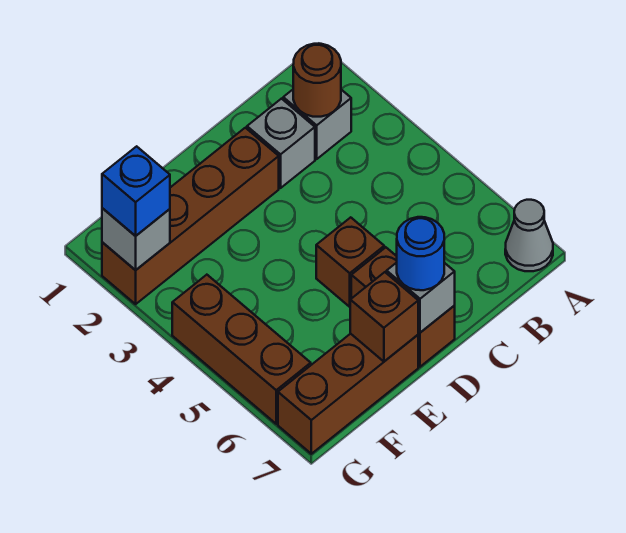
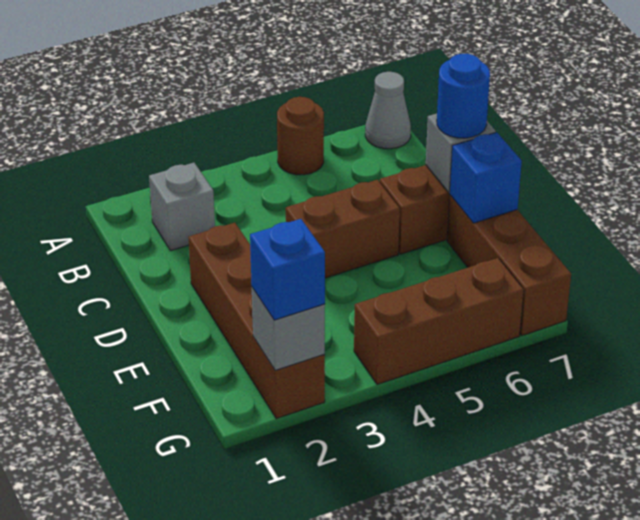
brown 1x1 round brick [293,44,341,117] -> brown 1x1 round brick moved to [277,97,324,175]
grey 1x1 brick [247,99,315,188] -> none
brown 1x1 brick [316,217,384,307] -> brown 1x2 brick [286,180,400,278]
brown 1x1 brick [350,272,418,362] -> blue 1x1 brick [450,132,522,223]

